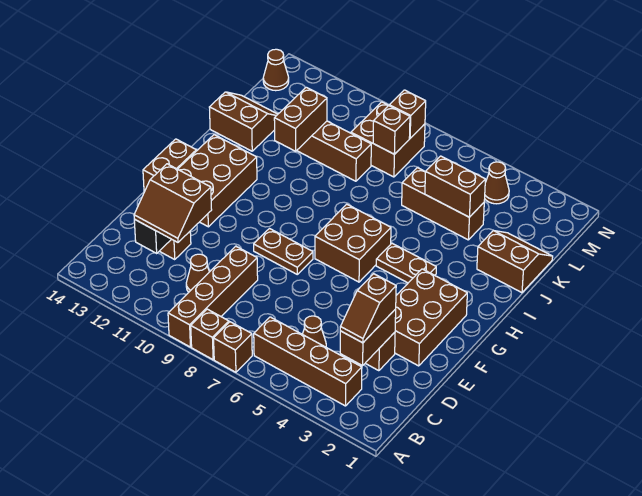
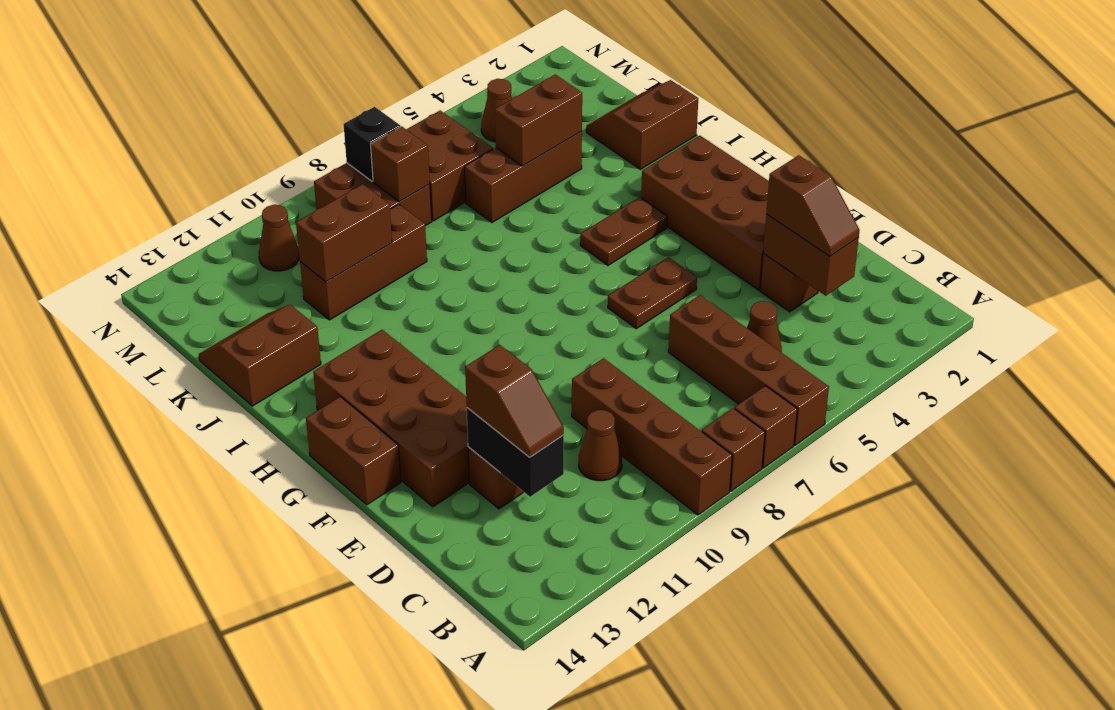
brown 1x4 brick [254,317,362,406] -> brown 1x4 brick turned to [668,295,829,445]
brown 2x2 slope [134,164,212,242] -> brown 1x2 slope [465,345,564,457]
brown 2x3 brick [395,269,467,366] -> brown 2x4 brick [641,136,769,290]
brown 1x2 plate [254,229,313,274] -> brown 1x2 plate moved to [608,257,697,329]
brown 2x3 brick [178,135,257,227] -> brown 2x4 brick [313,330,470,507]
brown 2x2 brick [315,204,391,282] -> brown 2x2 brick moved to [406,111,493,221]
brown 1x2 brick [274,87,327,151] -> brown 1x2 brick turned to [296,184,392,282]
brown 1x1 brick [389,90,426,138] -> black 1x1 brick [344,107,400,181]
brown 1x1 cone [263,49,289,91] -> brown 1x1 cone moved to [259,205,299,271]

